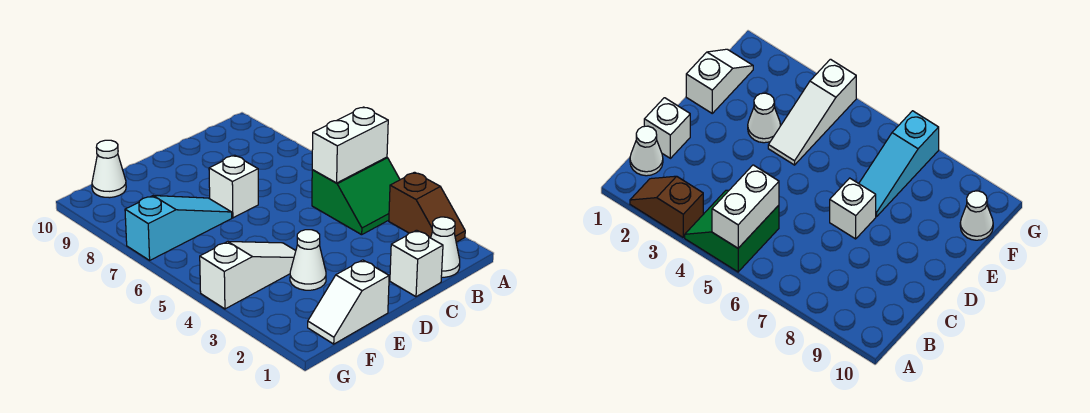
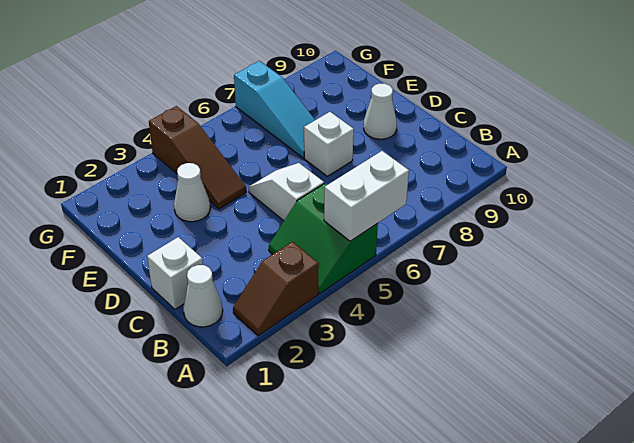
white 1x2 brick [312,107,388,183] -> white 1x2 brick turned to [324,151,409,241]
white 1x2 slope [308,260,389,344] -> white 1x2 slope moved to [249,163,324,221]
white 1x3 slope [200,242,296,309] -> brown 1x3 slope [149,106,246,209]
white 1x1 cone [92,140,126,198] -> white 1x1 cone moved to [364,84,397,139]

